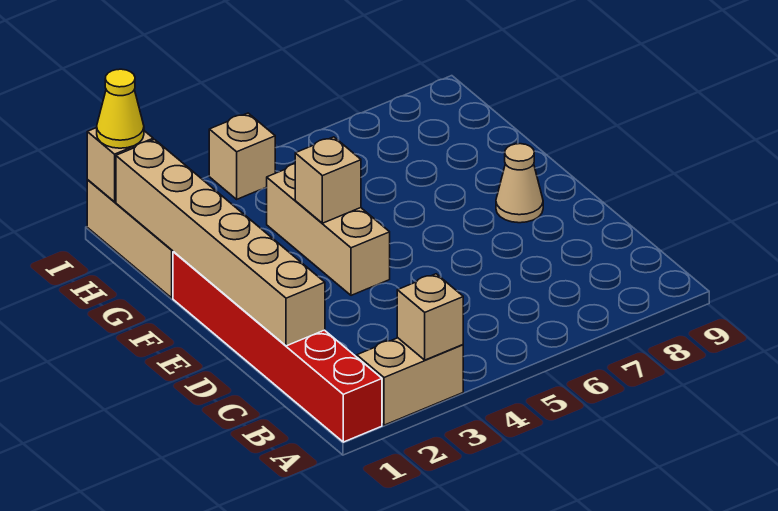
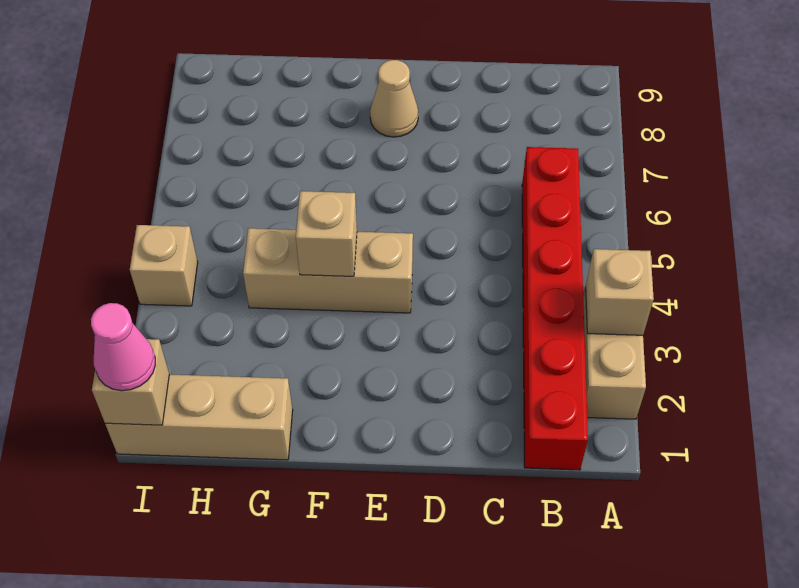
red 1x6 brick [173,252,382,442] -> red 1x6 brick turned to [522,147,588,470]
tan 1x6 brick [116,140,325,346] -> none
yellow 1x1 cone [97,69,144,148] -> pink 1x1 cone [91,303,155,391]

